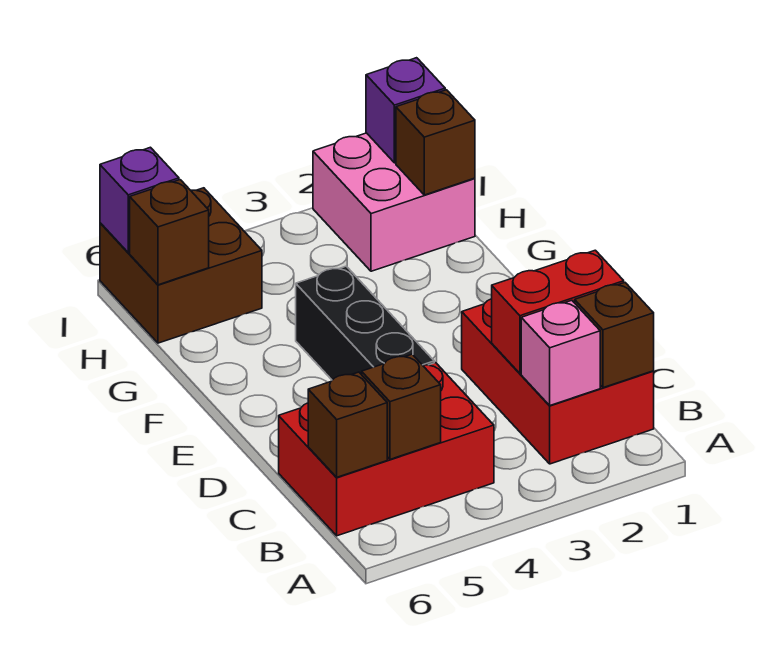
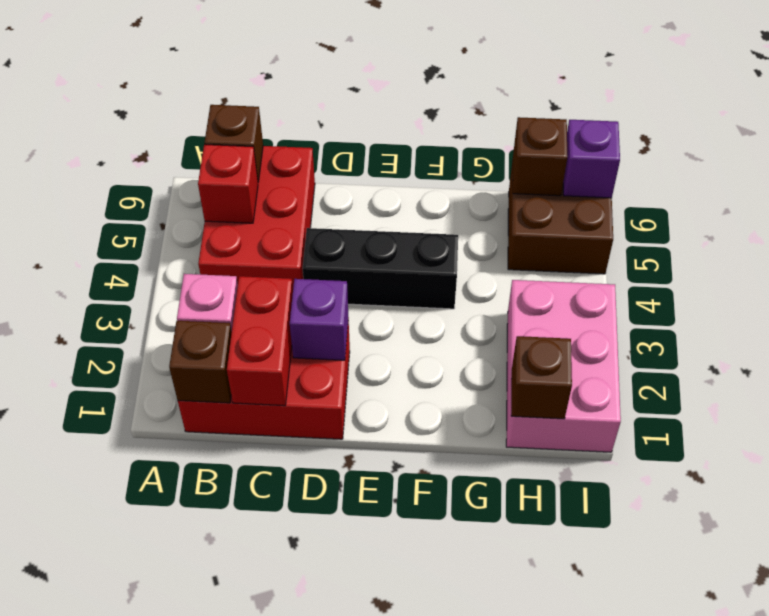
brown 1x1 brick [362,354,441,459] -> red 1x1 brick [198,144,258,223]
pink 2x2 brick [313,133,475,271] -> pink 2x3 brick [506,280,621,452]
purple 1x1 brick [366,58,445,163] -> purple 1x1 brick moved to [290,279,348,360]

